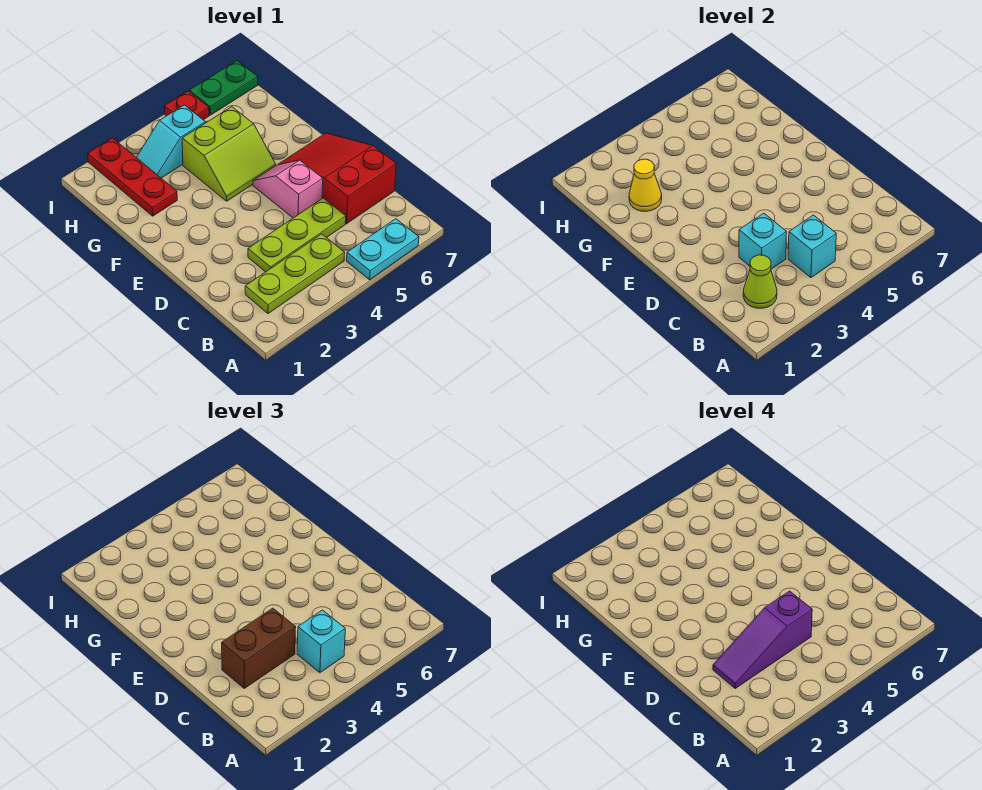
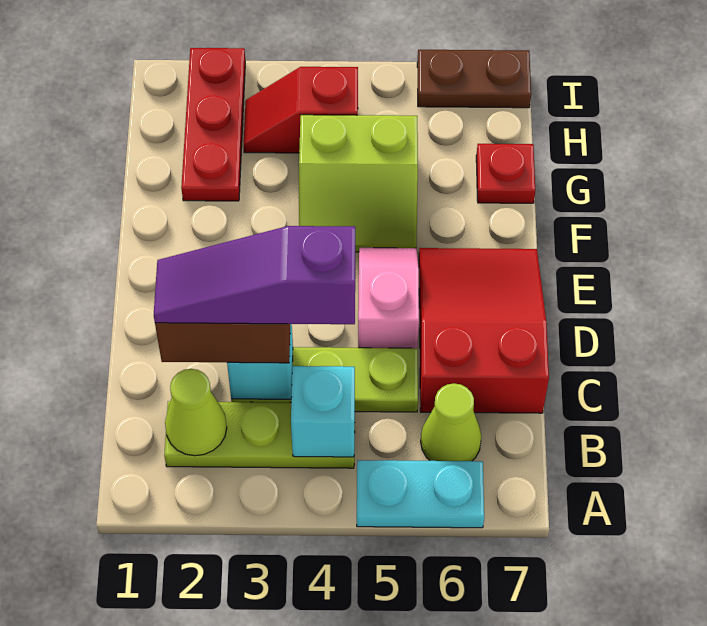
cyan 1x1 brick [297,610,345,673] -> none
none -> lime 1x1 cone [421,383,481,461]
yellow 1x1 cone [629,159,662,211] -> none
cyan 1x2 slope [136,105,206,178] -> red 1x2 slope [244,67,358,153]
red 1x1 plate [164,91,209,120] -> red 1x1 plate moved to [476,144,535,203]
green 1x2 plate [189,61,258,115] -> brown 1x2 plate [417,50,531,108]

